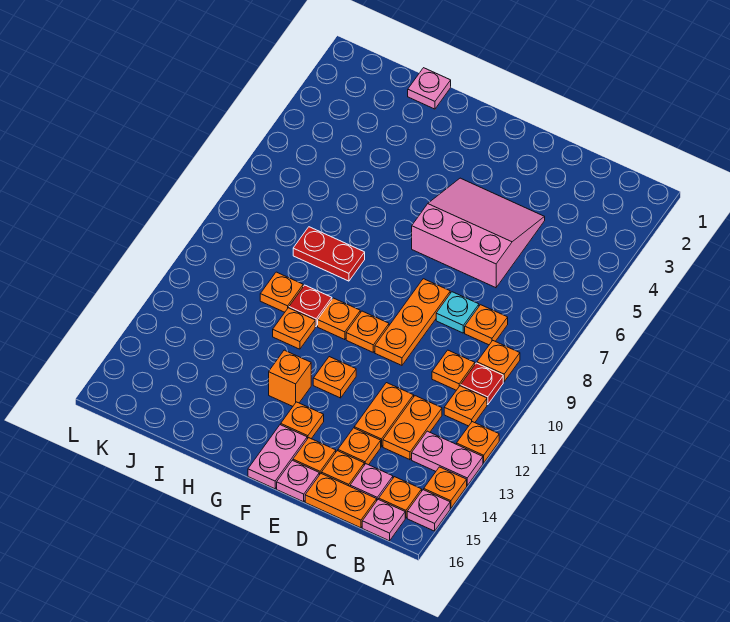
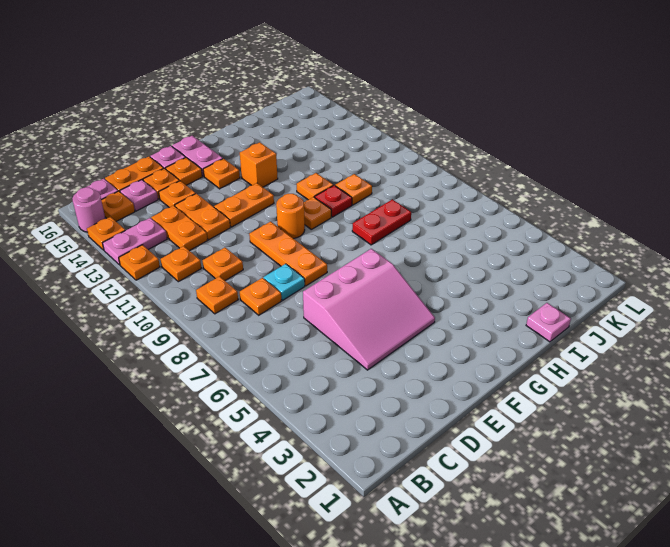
pink 1x1 plate [407,490,450,531] -> pink 1x1 round brick [72,187,105,232]
red 1x1 plate [461,363,503,405] -> none
orange 1x1 plate [346,311,389,352] -> orange 1x1 round brick [276,194,305,239]
orange 1x1 plate [313,357,356,398] -> orange 1x2 plate [214,183,274,227]

